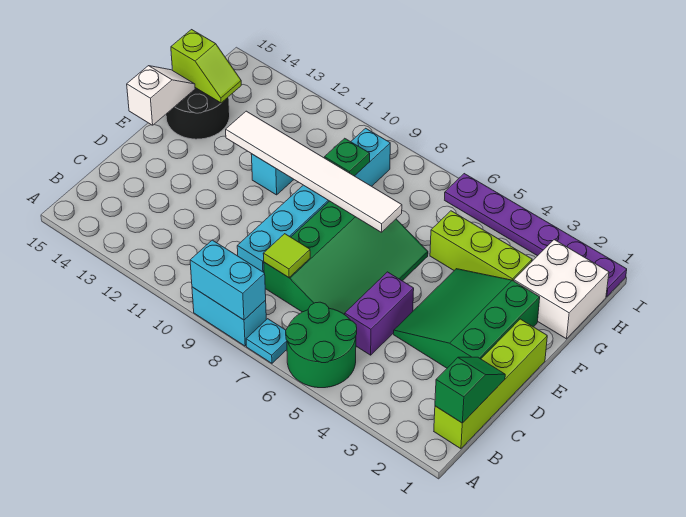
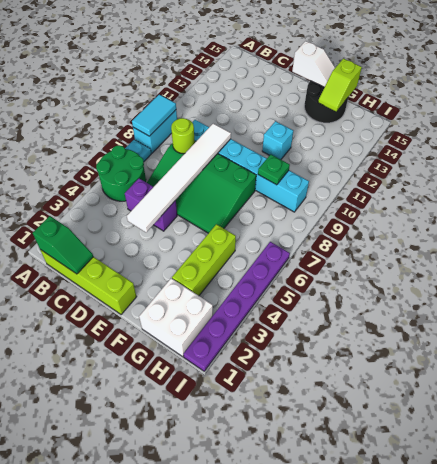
cyan 1x2 brick [190,240,266,320] -> cyan 1x2 tile [132,95,176,136]
lime 1x1 tile [263,234,310,277] -> lime 1x1 round brick [171,118,195,154]
green 3x3 slope [394,269,540,368] -> none
white 1x6 tile [226,111,402,232] -> white 1x6 tile moved to [127,124,231,232]

